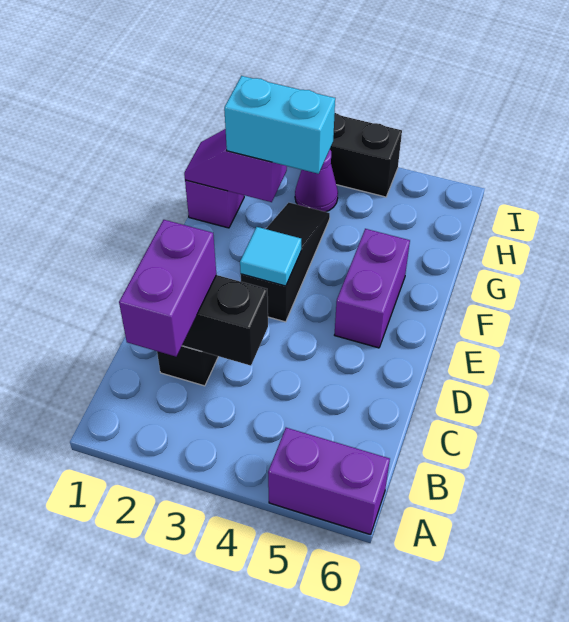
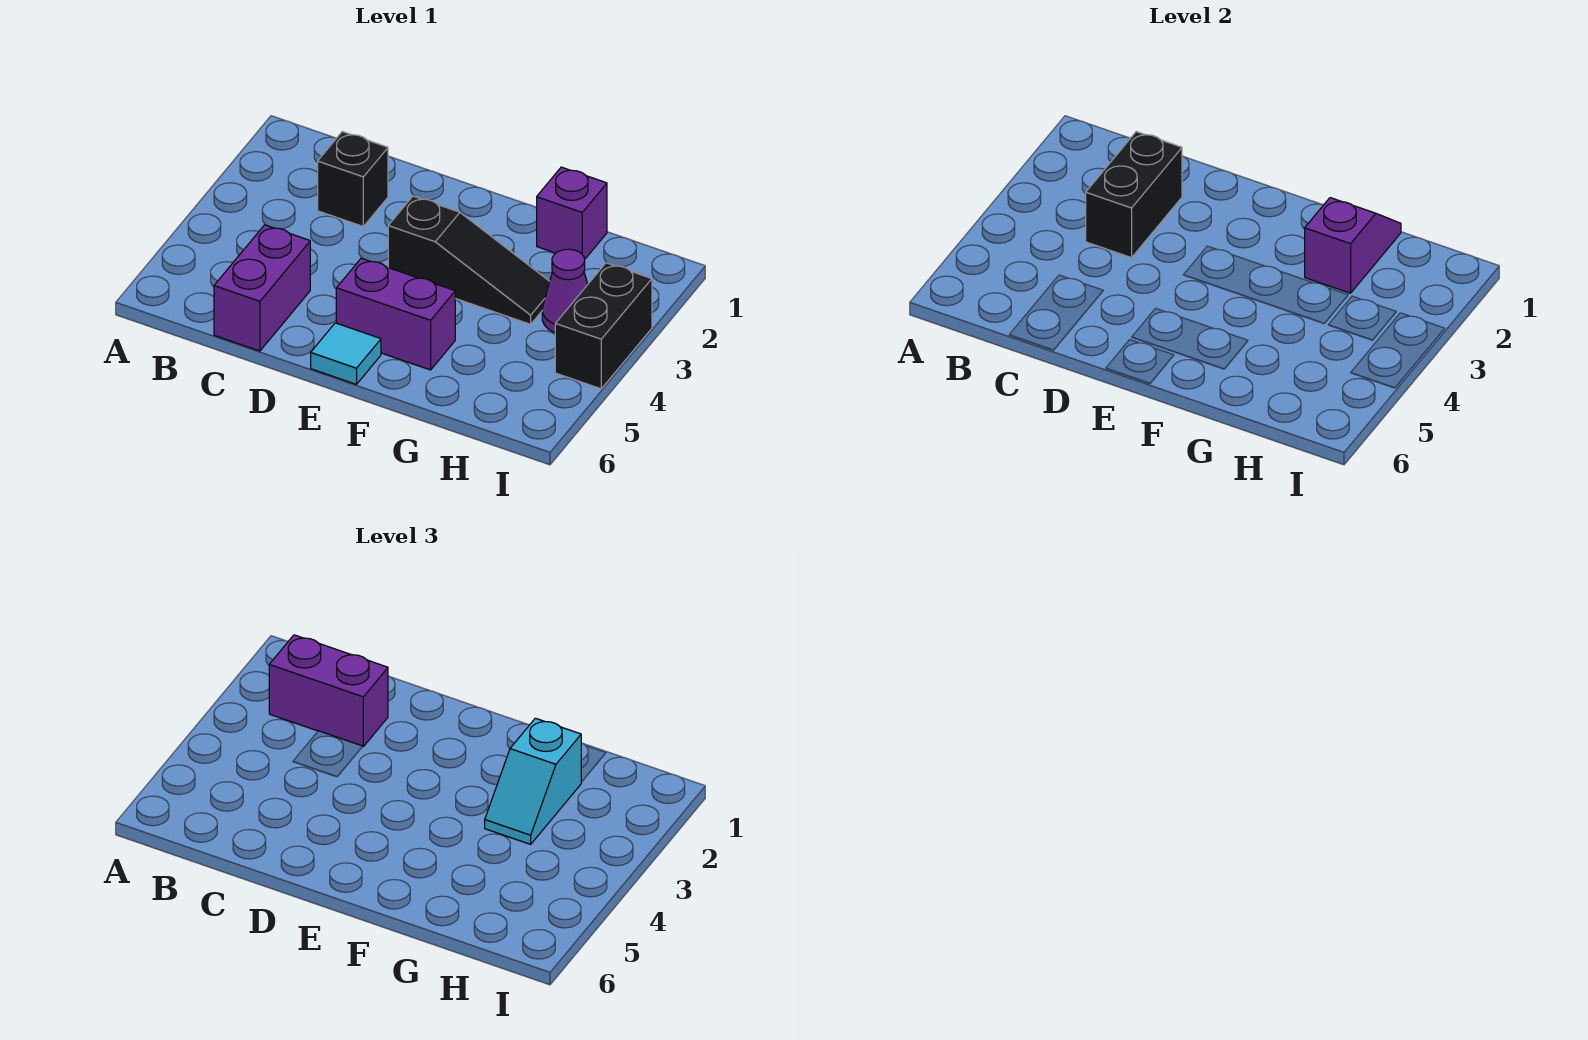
purple 1x2 brick [268,428,390,535] -> purple 1x2 brick moved to [214,225,310,351]
cyan 1x1 tile [240,227,301,286] -> cyan 1x1 tile moved to [311,323,381,384]
cyan 1x2 brick [224,76,335,174] -> cyan 1x2 slope [485,718,581,844]

